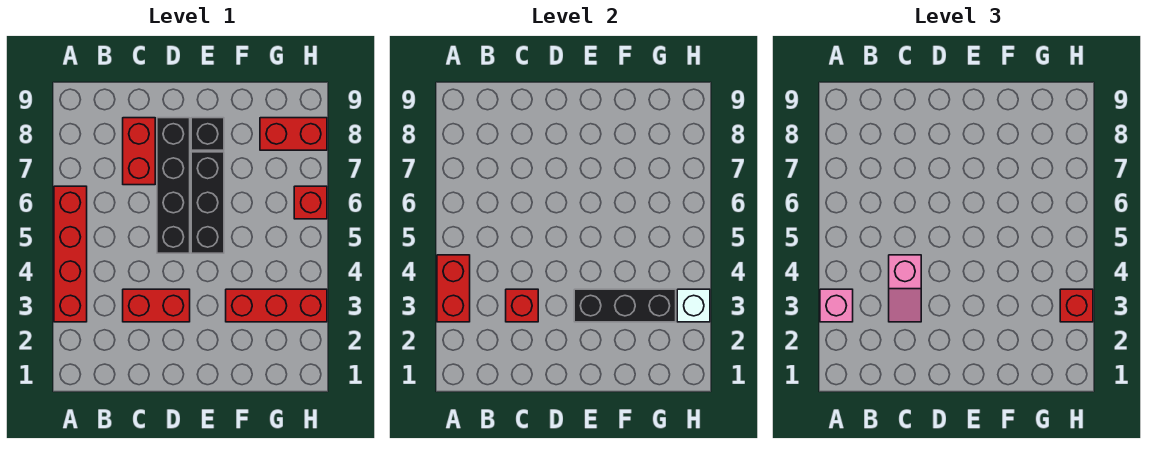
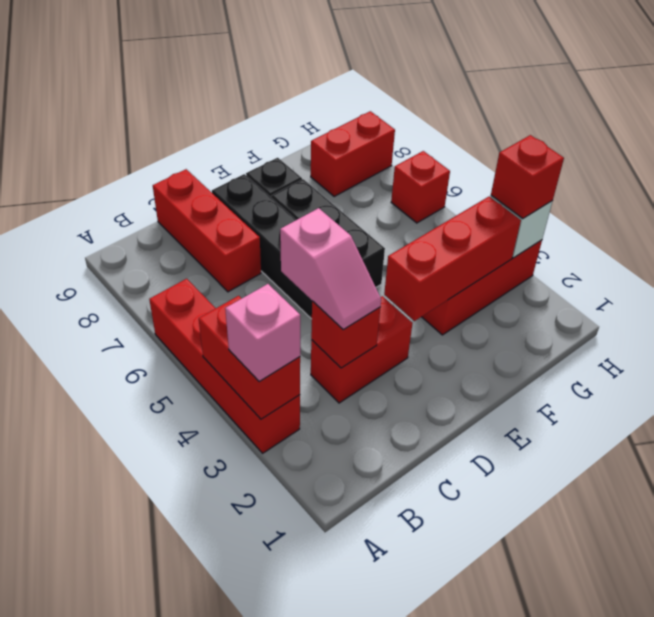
red 1x2 brick [123,118,155,185] -> red 1x3 brick [153,169,261,292]
black 1x3 brick [574,289,676,322] -> red 1x3 brick [384,197,521,321]

